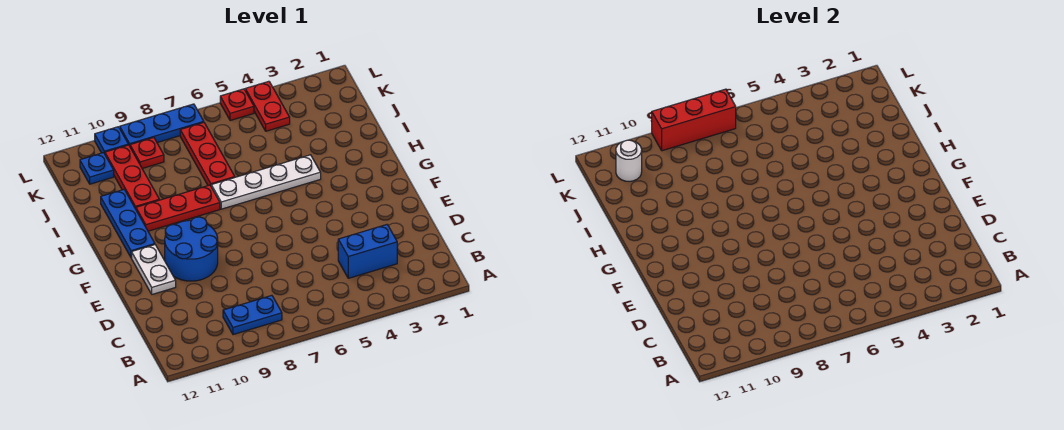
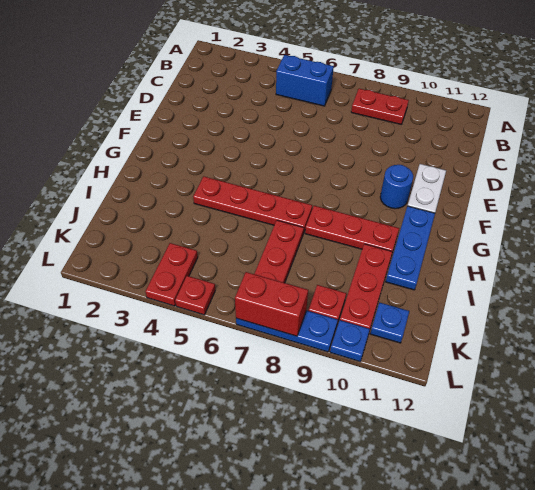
blue 1x2 plate [223,295,282,335] -> red 1x2 plate [351,89,409,125]
blue 1x2 brick [338,225,397,278] -> blue 1x2 brick moved to [276,55,334,106]
blue 2x2 round brick [165,217,218,281] -> blue 1x1 round brick [380,165,413,209]
white 1x4 plate [211,155,321,209] -> red 1x4 plate [193,176,312,233]
white 1x1 round brick [616,140,642,181] -> none
red 1x3 brick [652,89,736,151] -> red 1x2 brick [235,272,308,336]

